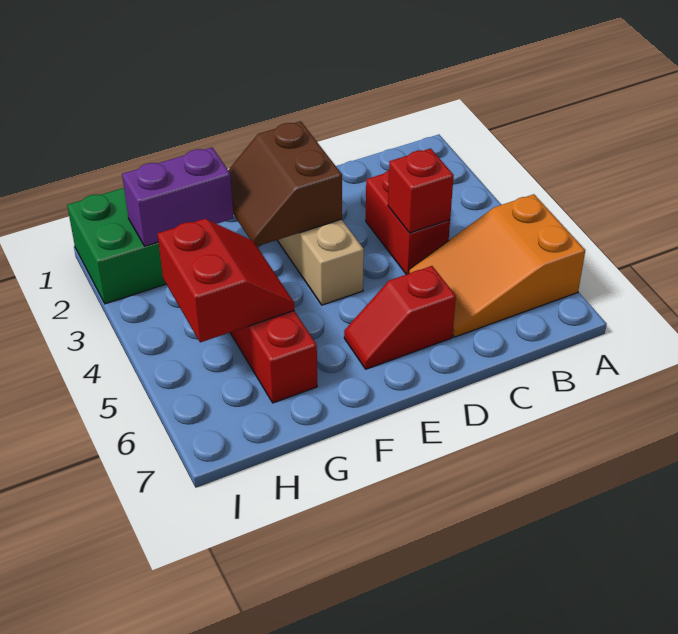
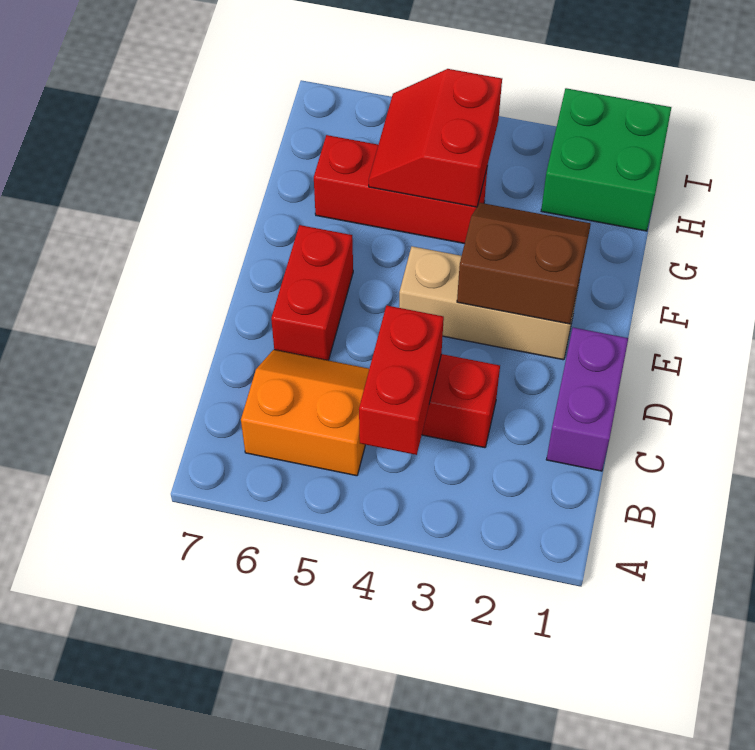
orange 2x3 slope [409,194,585,337] -> orange 2x2 slope [241,350,369,476]
red 1x1 brick [388,148,454,233] -> red 1x2 brick [359,305,444,455]
red 1x2 slope [344,266,456,369] -> red 1x2 brick [271,225,353,360]
purple 1x2 brick [122,147,234,246] -> purple 1x2 brick moved to [546,328,628,471]
red 2x2 slope [157,219,294,342] -> red 2x2 slope turned to [369,69,502,207]

